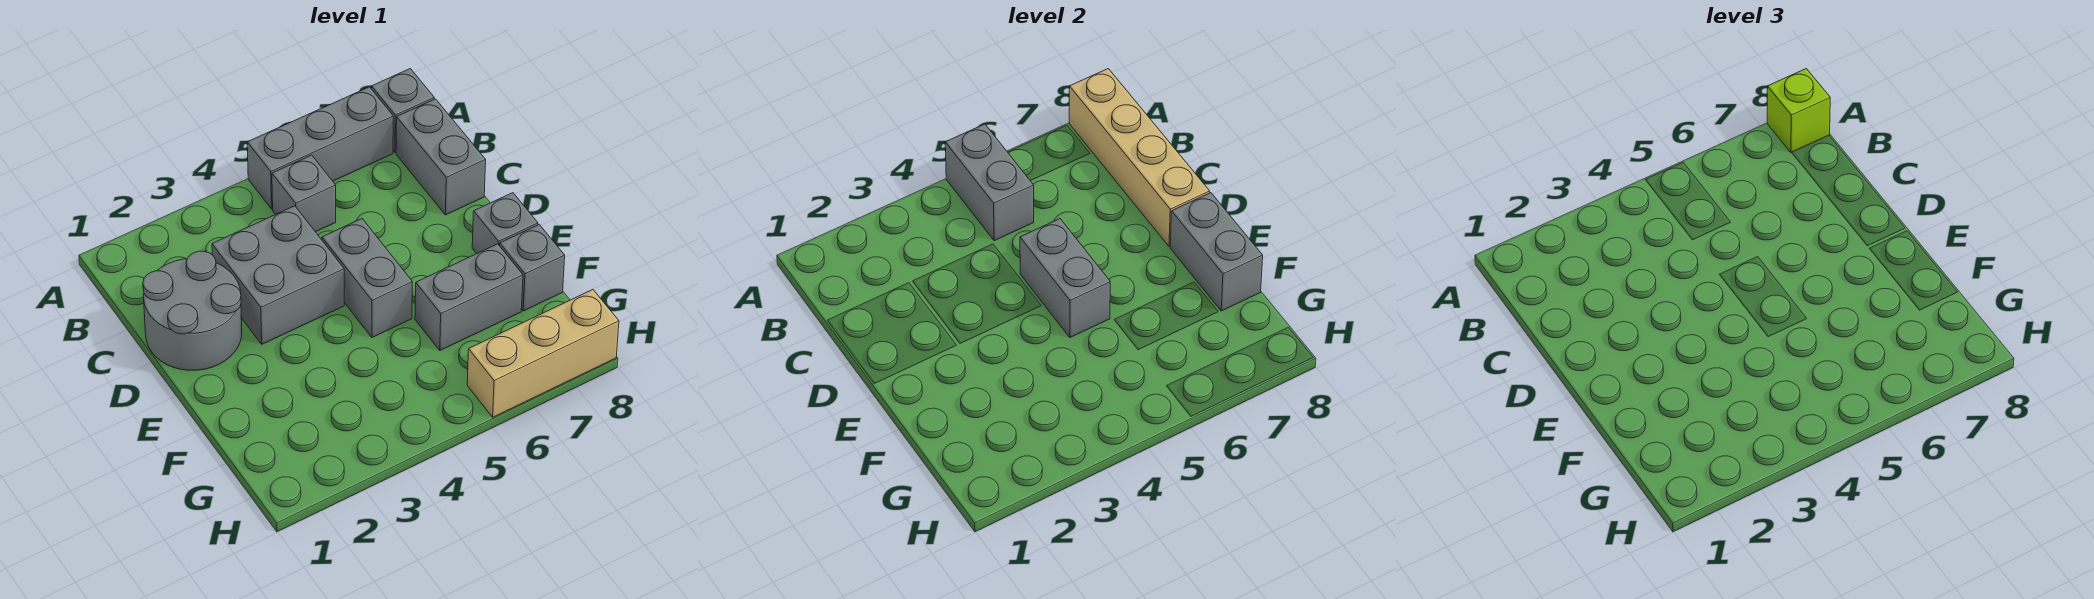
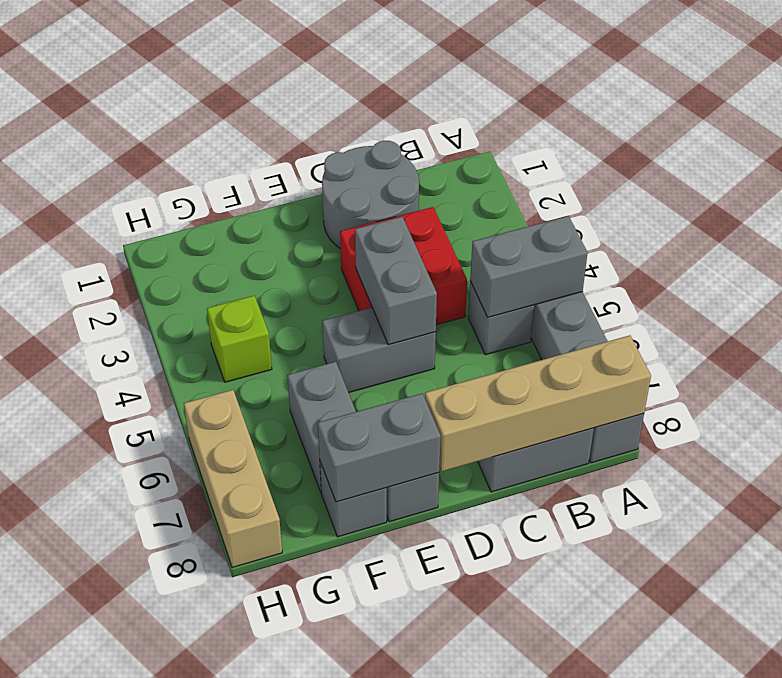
lime 1x1 brick [1767,69,1830,153] -> lime 1x1 brick moved to [207,296,272,382]
grey 2x2 brick [212,206,344,344] -> red 2x2 brick [340,207,467,325]
grey 1x2 brick [1020,219,1110,337] -> grey 1x2 brick turned to [355,217,437,345]

